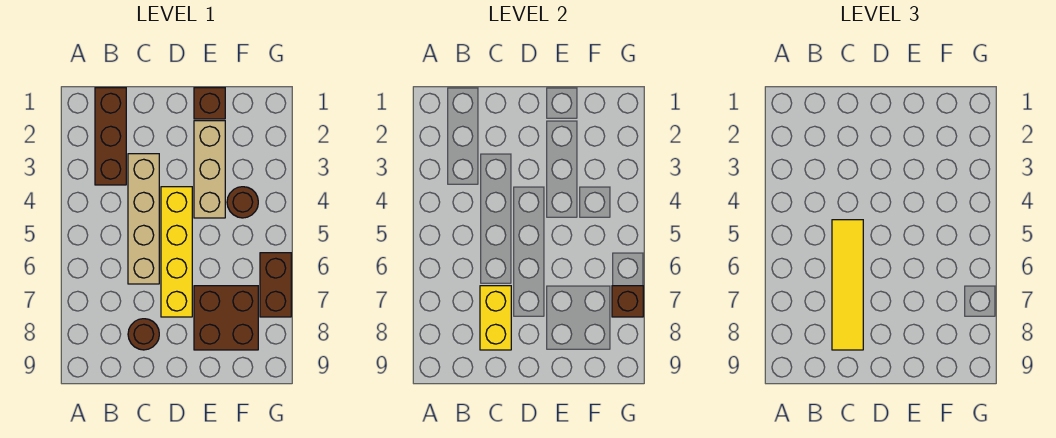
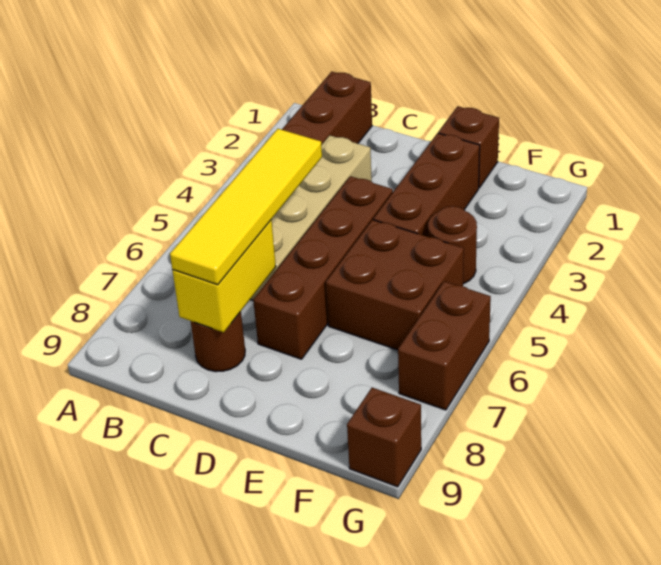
yellow 1x4 brick [161,187,192,317] -> brown 1x4 brick [253,176,393,359]
tan 1x3 brick [194,121,225,218] -> brown 1x3 brick [373,133,480,237]
brown 2x2 brick [194,286,258,350] -> brown 2x2 brick moved to [326,220,464,350]
brown 1x1 brick [612,286,643,317] -> brown 1x1 brick moved to [347,388,421,487]

